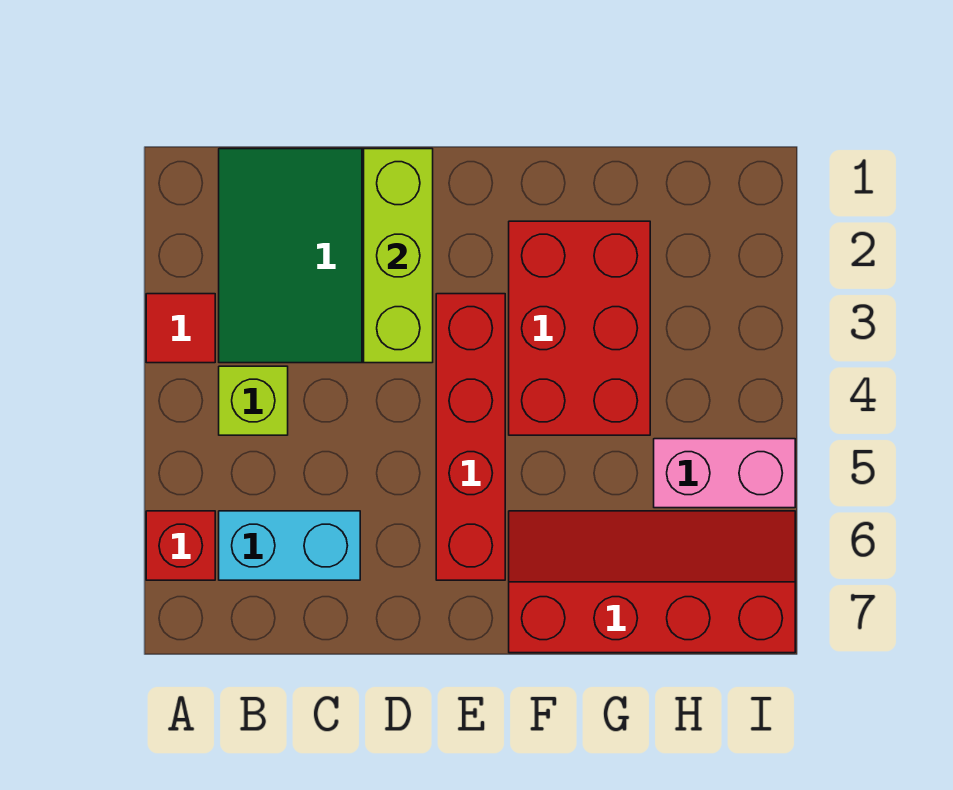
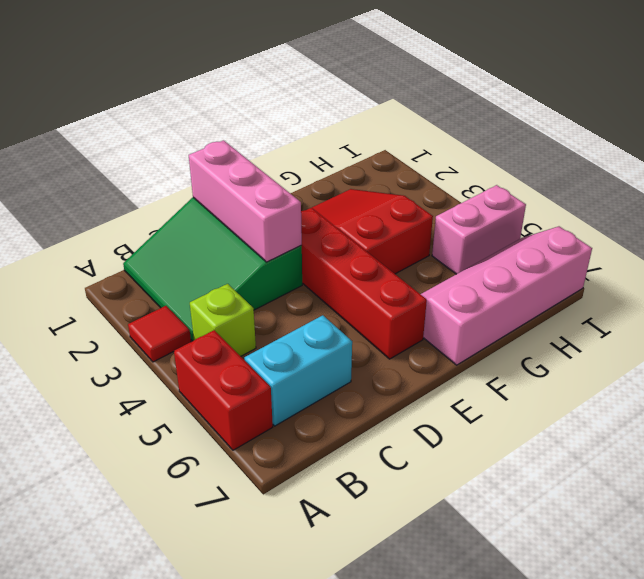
red 1x1 brick [146,511,215,580] -> red 1x2 brick [174,330,273,450]
lime 1x3 brick [364,149,433,363] -> pink 1x3 brick [189,140,302,262]
red 2x3 brick [509,221,650,435] -> red 2x3 slope [312,189,433,274]
red 2x4 slope [509,511,795,653] -> pink 2x4 slope [421,226,592,365]

